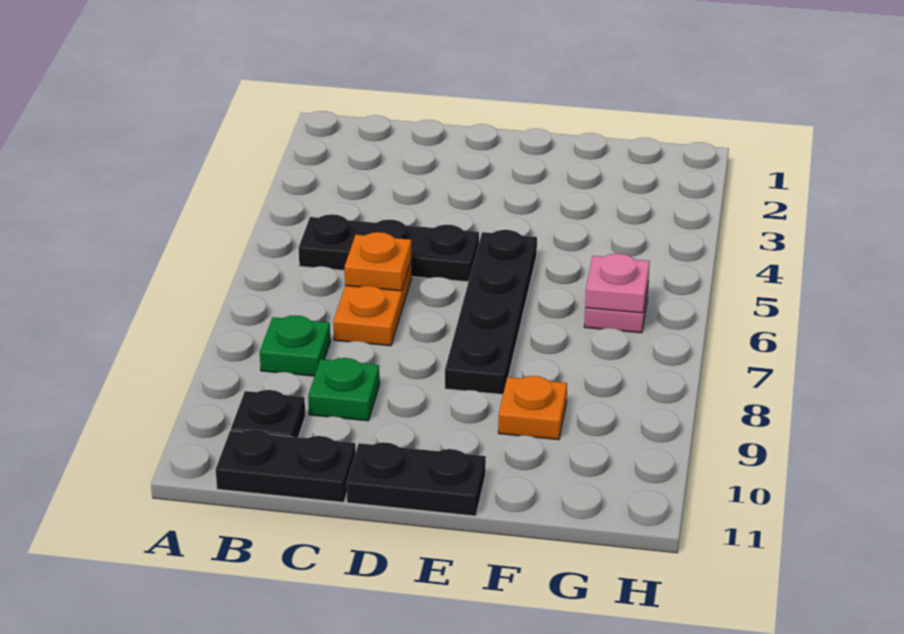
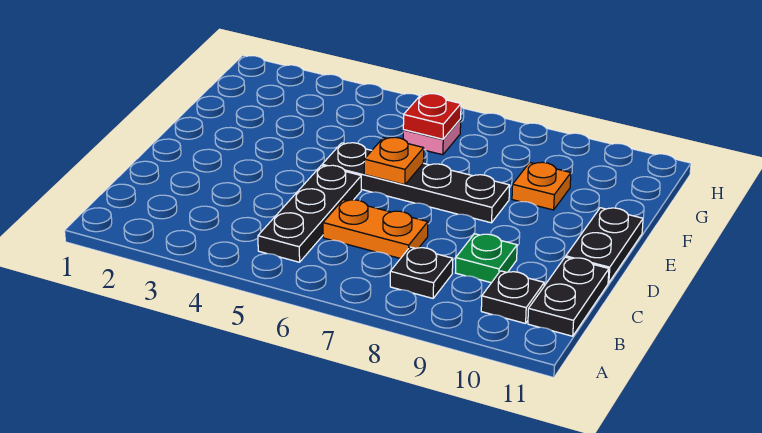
green 1x1 plate [260,315,331,376] -> black 1x1 plate [390,247,453,298]
orange 1x1 plate [345,232,412,291] -> orange 1x1 plate moved to [364,137,424,185]
pink 1x1 plate [585,254,650,313] -> red 1x1 plate [403,94,461,139]

